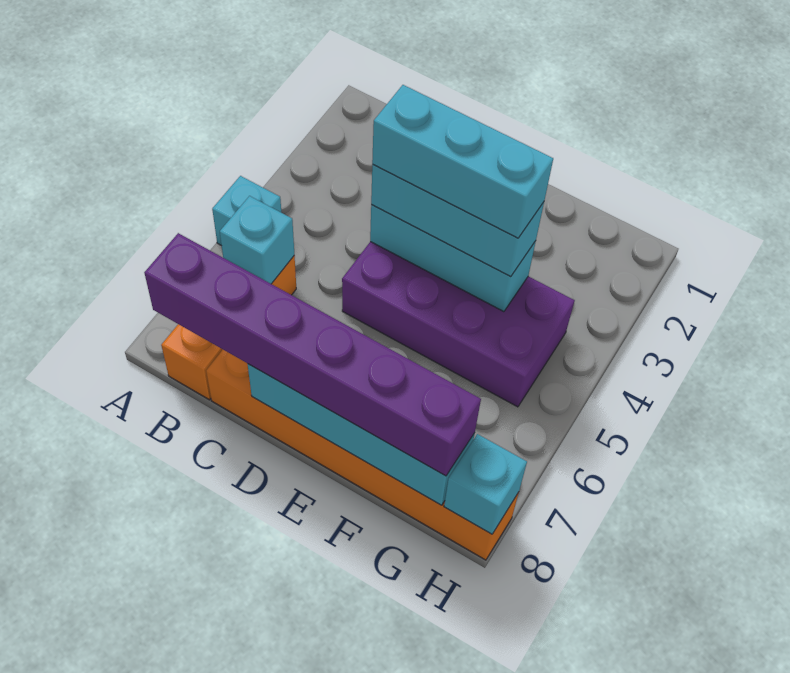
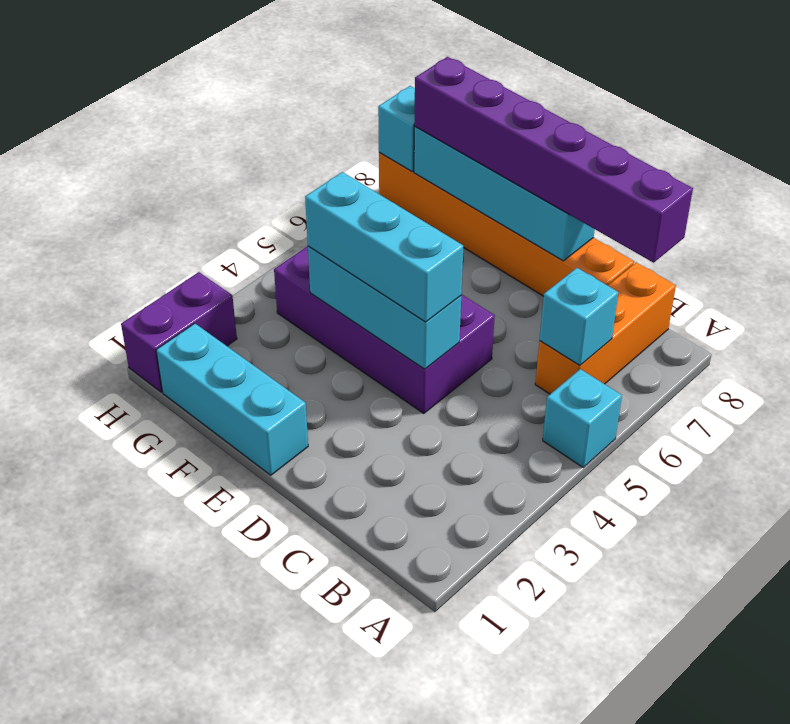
cyan 1x3 brick [372,85,553,238] -> cyan 1x3 brick moved to [156,323,308,475]
none -> purple 1x2 brick [121,272,237,392]

